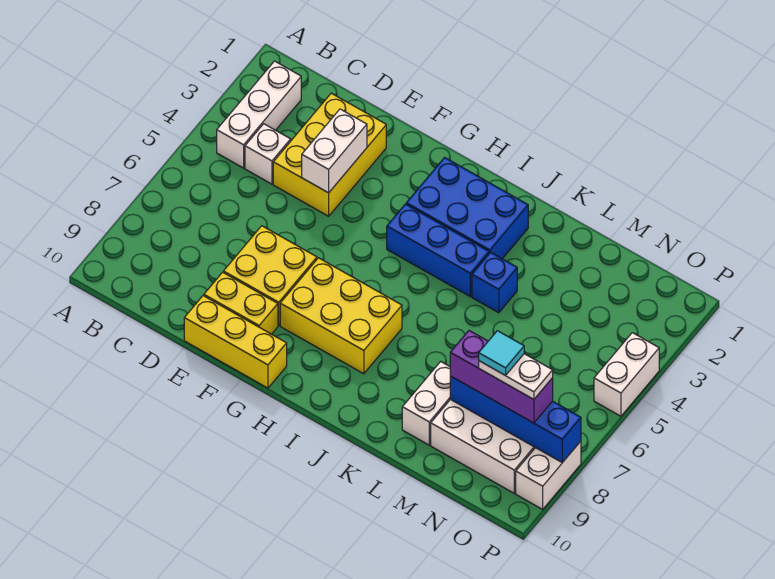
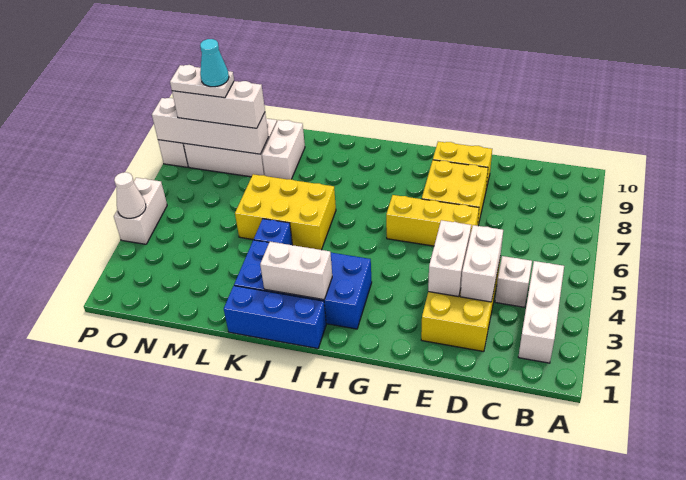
none -> white 1x2 brick [460,225,503,302]
yellow 1x3 brick [184,296,287,388] -> yellow 1x3 brick moved to [386,195,479,246]
yellow 2x3 brick [280,258,402,374] -> yellow 2x3 brick moved to [235,174,336,250]
blue 2x3 brick [406,158,528,259] -> blue 2x4 brick [234,240,372,329]
blue 1x3 brick [387,204,489,297] -> blue 1x3 brick moved to [224,286,326,349]
none -> white 1x2 brick [260,242,332,300]
blue 1x4 brick [450,376,581,463] -> white 1x4 brick [152,98,268,154]
purple 1x3 brick [450,331,553,423] -> white 1x3 brick [172,81,265,128]
cyan 1x1 tile [479,331,524,376] -> cyan 1x1 cone [200,39,229,87]
none -> white 1x1 cone [114,172,146,218]

